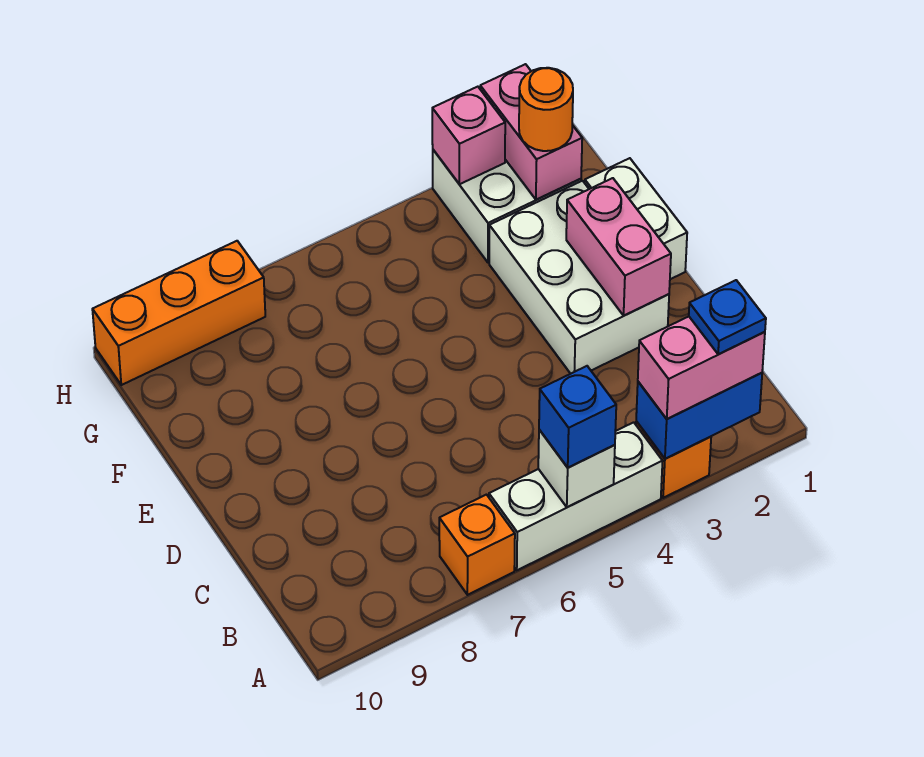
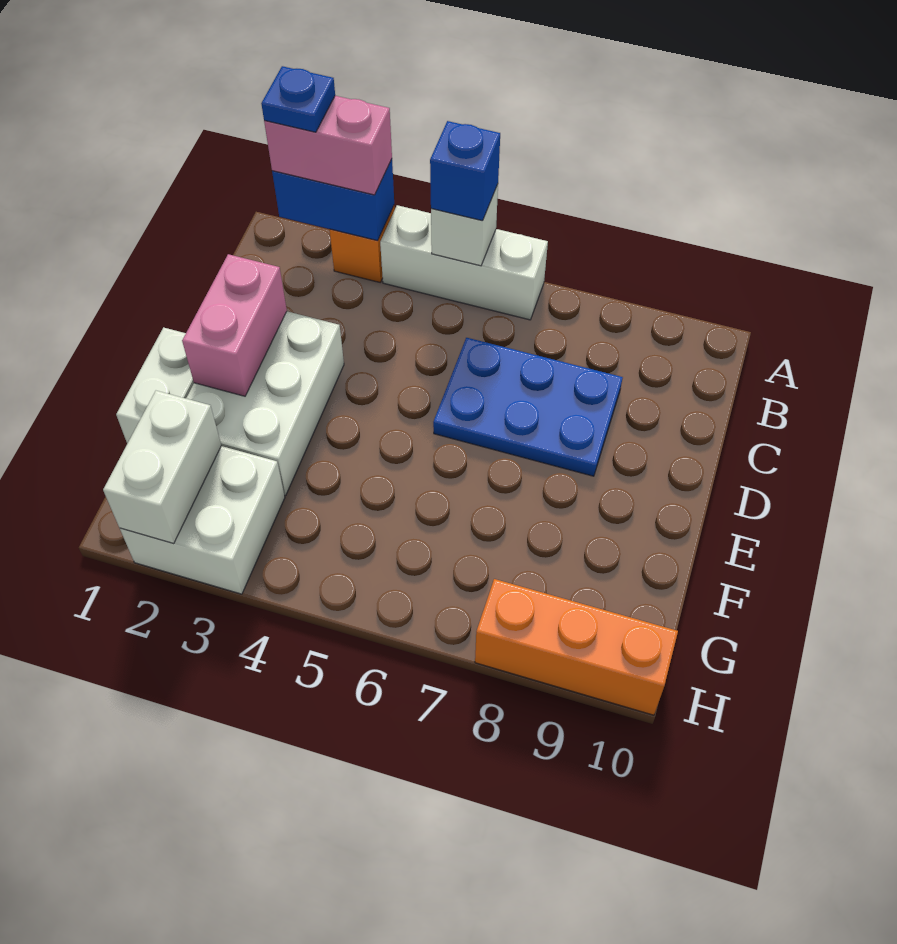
orange 1x1 brick [439,495,515,595] -> none
none -> blue 2x3 plate [433,338,623,476]
pink 1x2 brick [480,64,582,200] -> white 1x2 brick [103,391,221,544]
orange 1x1 round brick [519,68,573,151] -> none
pink 1x1 brick [432,87,505,184] -> none

